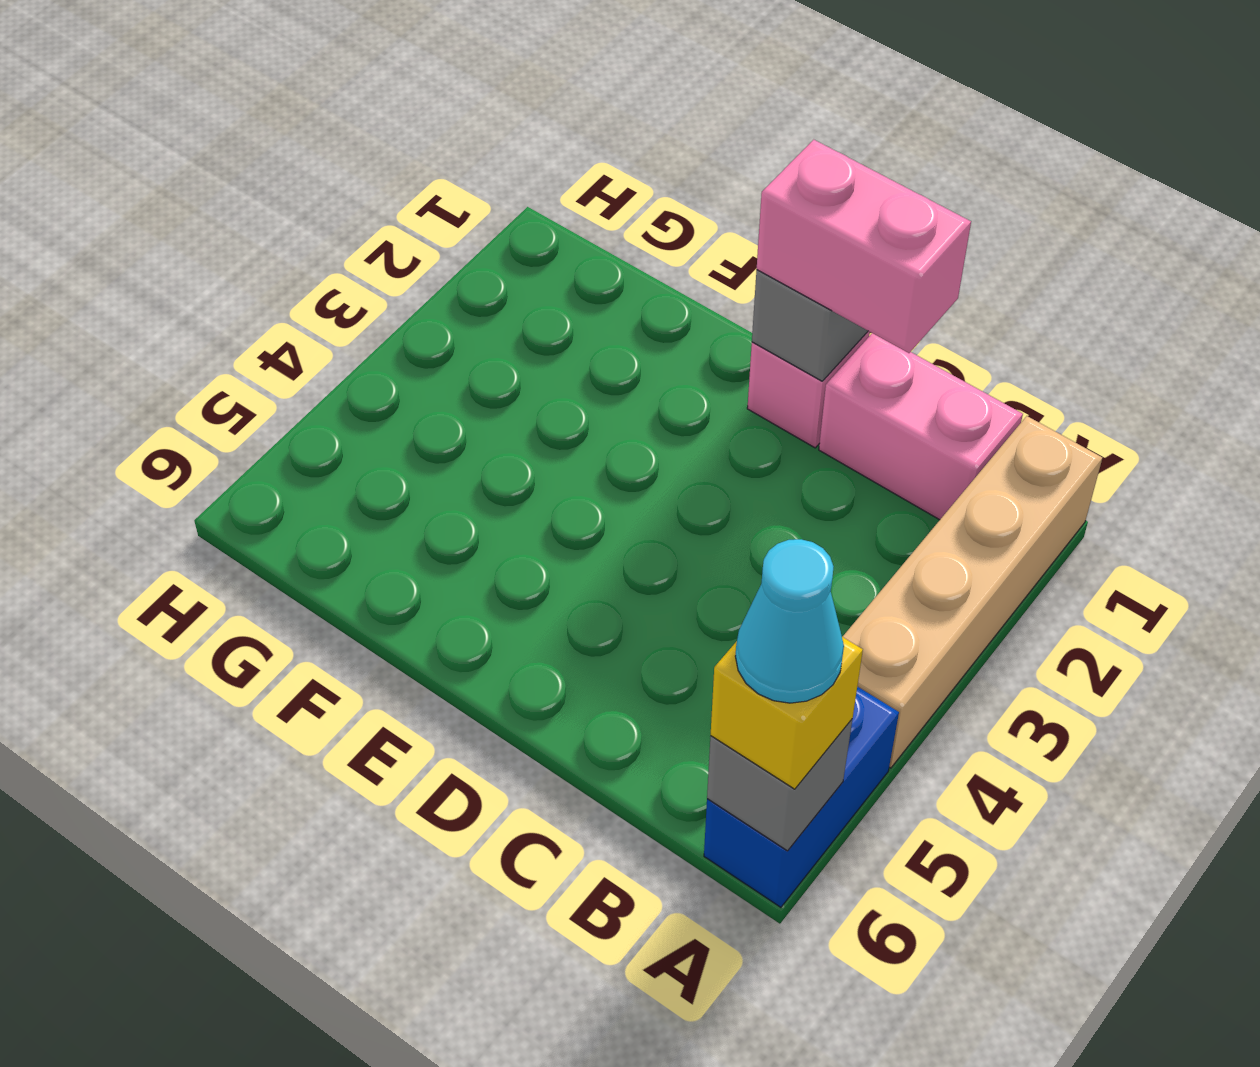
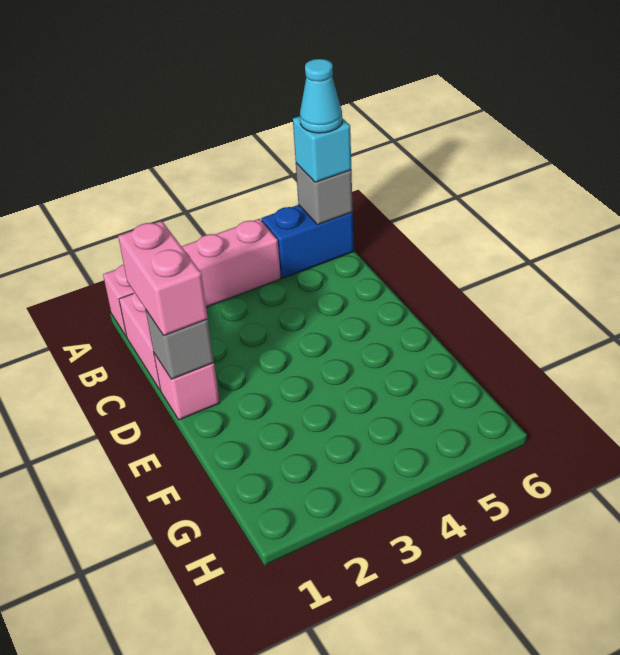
tan 1x4 brick [843,416,1102,768] -> pink 1x4 brick [103,219,281,337]
yellow 1x1 brick [711,637,863,789] -> cyan 1x1 brick [293,116,351,182]

